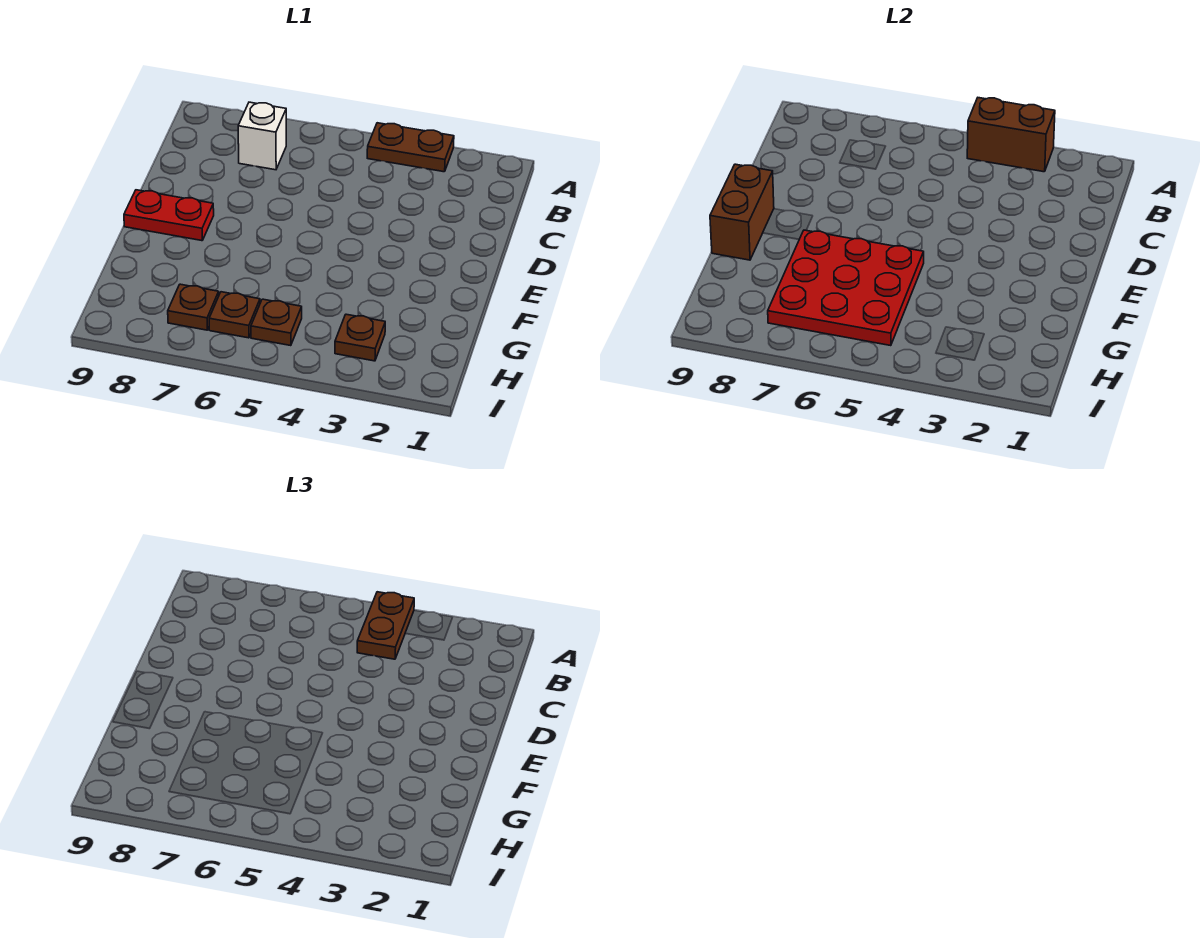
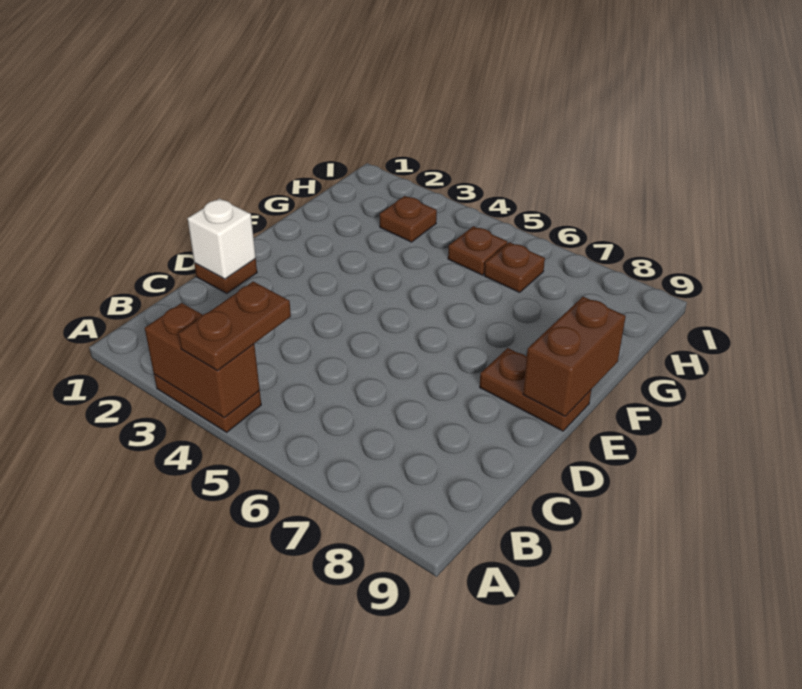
white 1x1 brick [238,102,286,170] -> white 1x1 brick moved to [188,199,256,279]
red 1x2 plate [124,190,214,241] -> brown 1x2 plate [480,348,591,431]
red 3x3 plate [768,230,924,346] -> none
brown 1x1 plate [168,284,219,330] -> brown 1x1 plate moved to [194,259,257,293]

